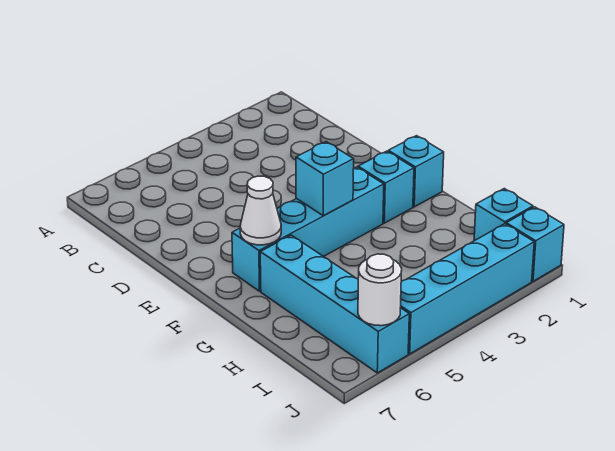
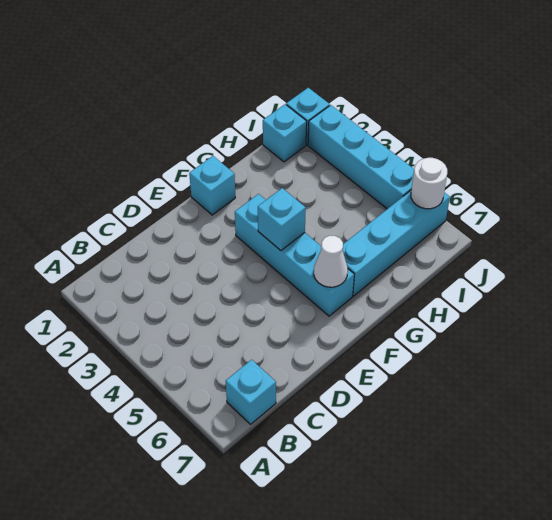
cyan 1x1 brick [358,151,414,223] -> cyan 1x1 brick moved to [226,360,276,424]

